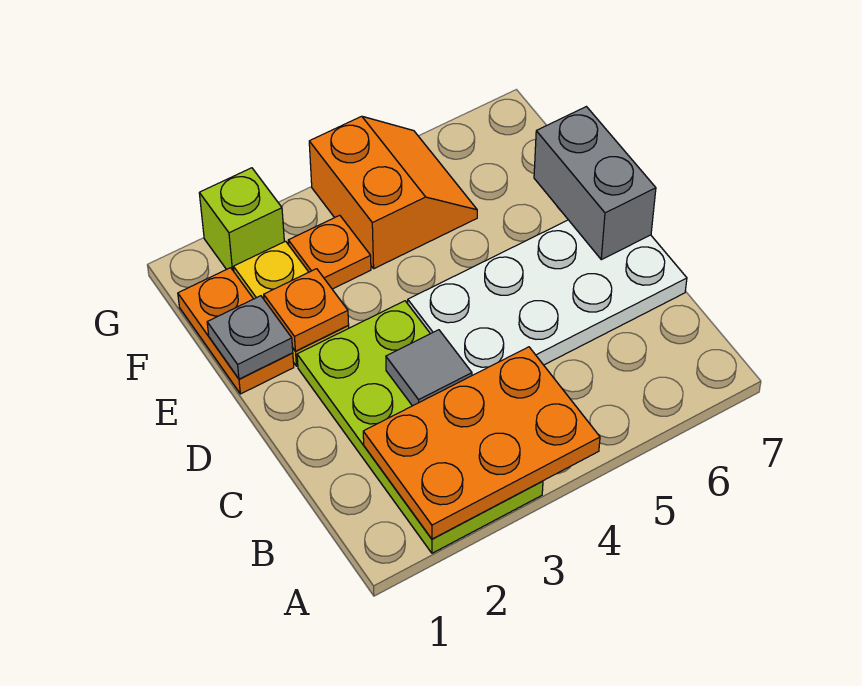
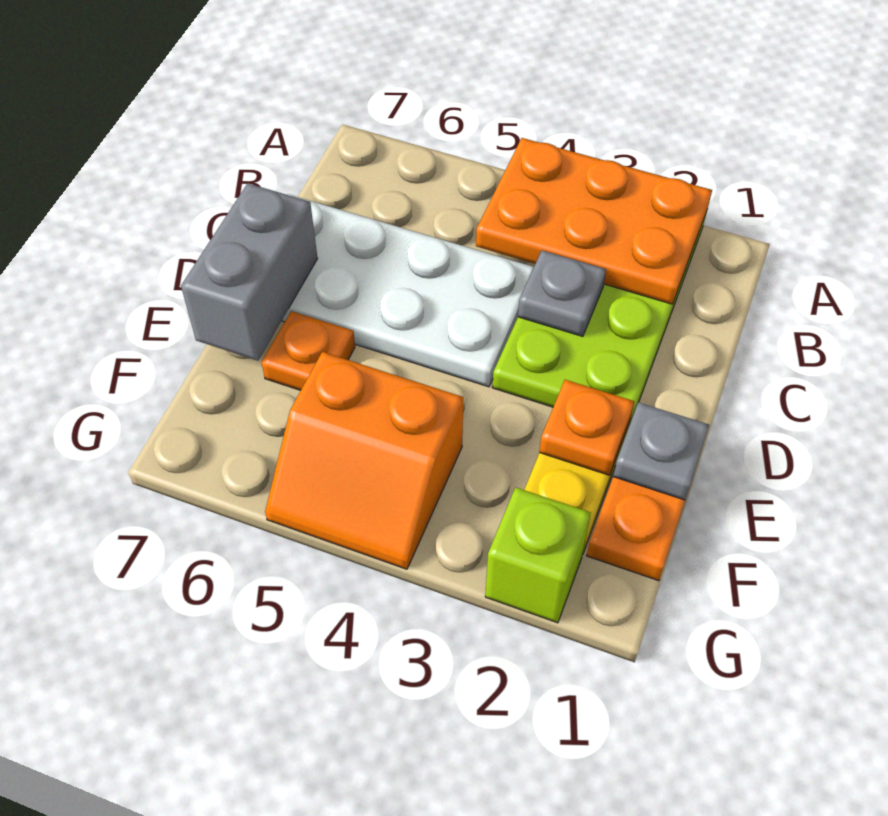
grey 1x1 tile [386,330,472,406] -> grey 1x1 plate [518,250,606,337]
orange 1x1 plate [288,215,371,289] -> orange 1x1 plate moved to [262,311,355,390]
orange 2x2 slope [309,116,477,269] -> orange 2x2 slope turned to [265,352,463,569]

